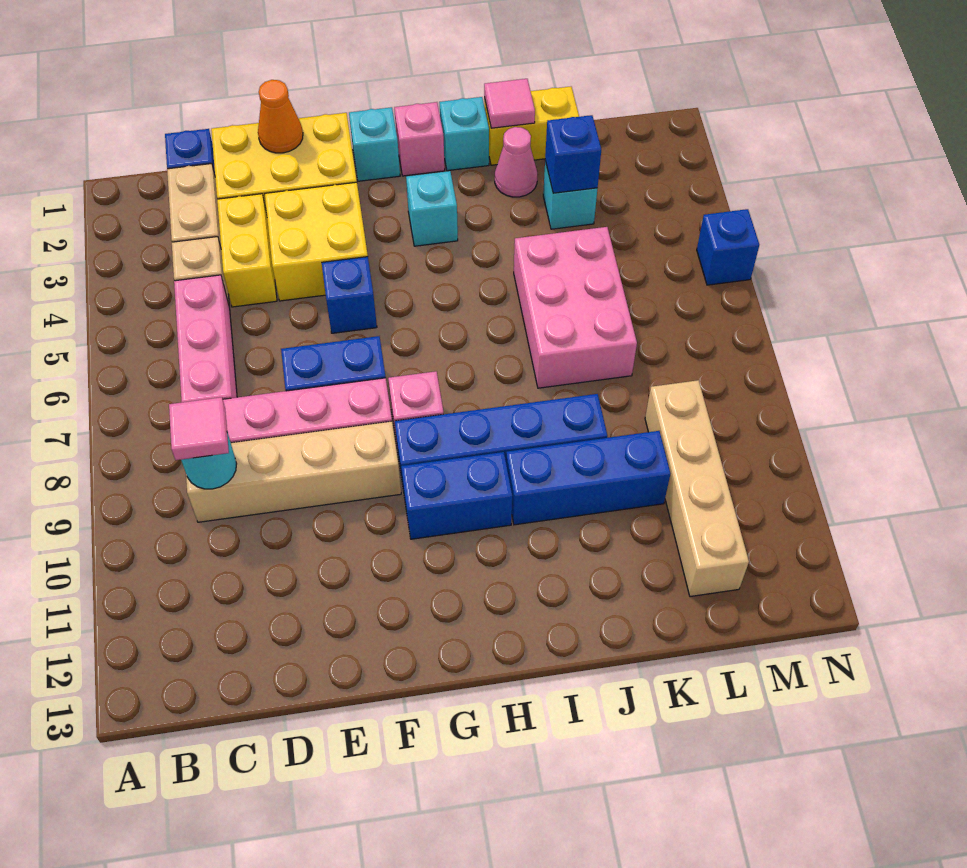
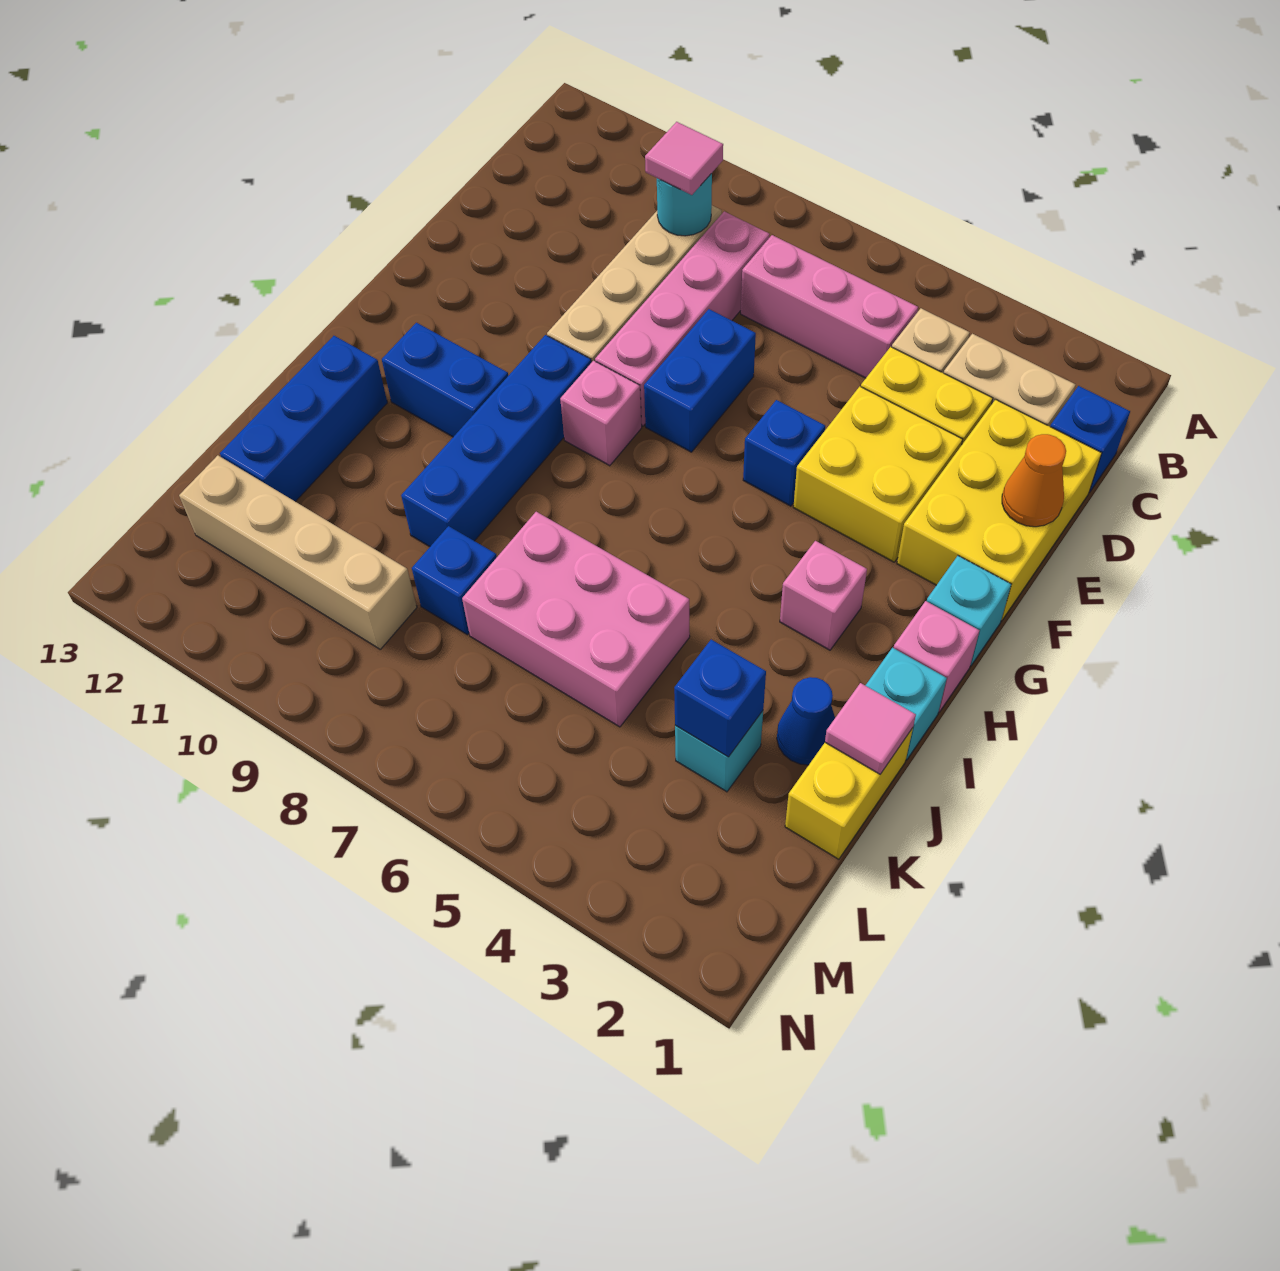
blue 1x2 brick [401,452,512,539] -> blue 1x2 brick turned to [382,323,508,437]
cyan 1x1 brick [406,171,458,246] -> pink 1x1 brick [780,541,867,650]
blue 1x3 brick [506,431,670,525] -> blue 1x3 brick moved to [220,336,387,502]
pink 1x1 cone [495,127,537,197] -> blue 1x1 cone [777,677,835,765]
blue 1x1 brick [697,209,759,285] -> blue 1x1 brick moved to [412,526,497,635]

